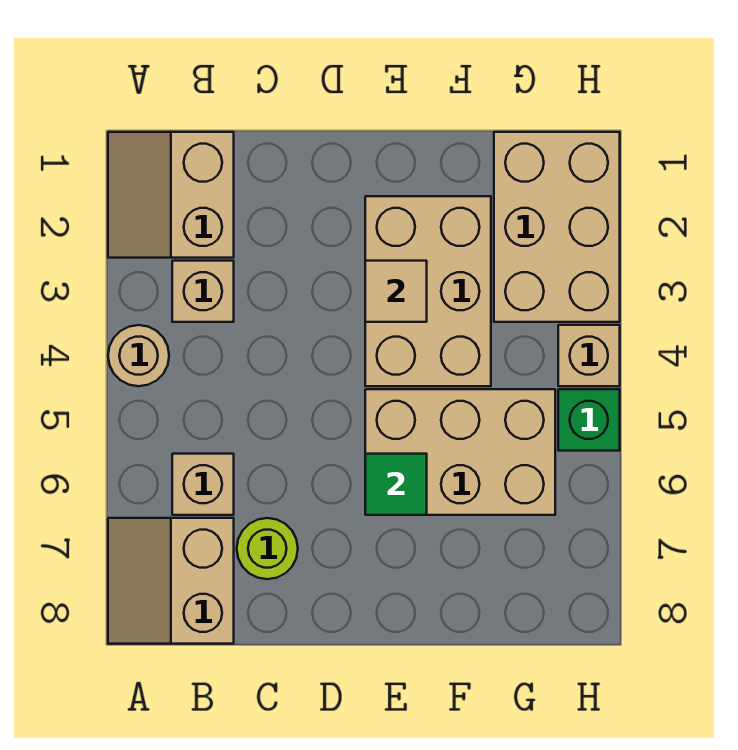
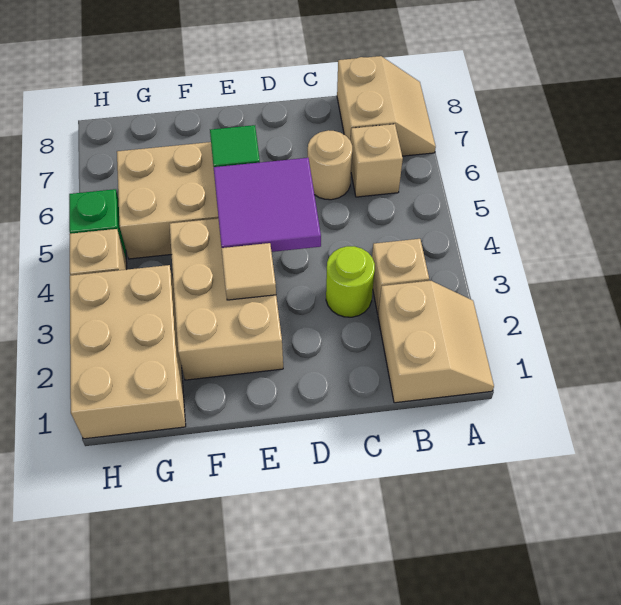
tan 1x1 round brick [108,325,169,386] -> tan 1x1 round brick moved to [308,130,352,200]
lime 1x1 round brick [237,518,298,579] -> lime 1x1 round brick moved to [326,246,375,317]
none -> purple 2x2 tile [214,158,321,252]

